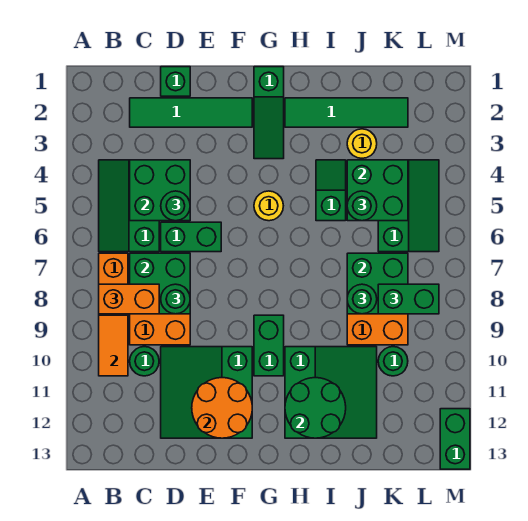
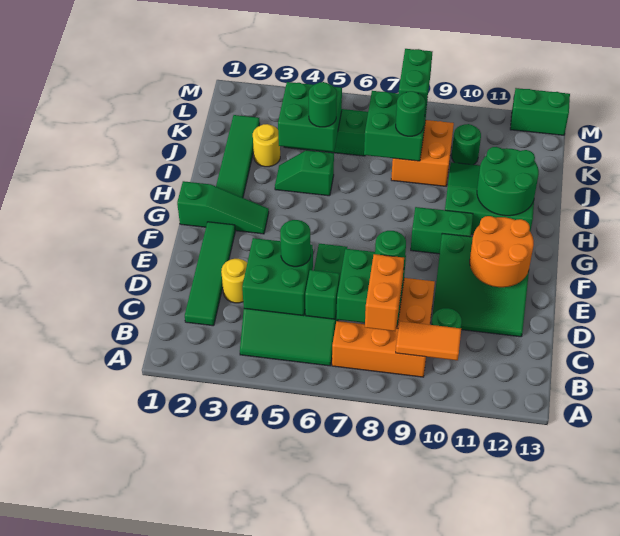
green 1x1 brick [161,67,190,96] -> green 1x1 brick moved to [305,270,339,319]
yellow 1x1 round brick [254,191,283,221] -> yellow 1x1 round brick moved to [221,259,247,303]

